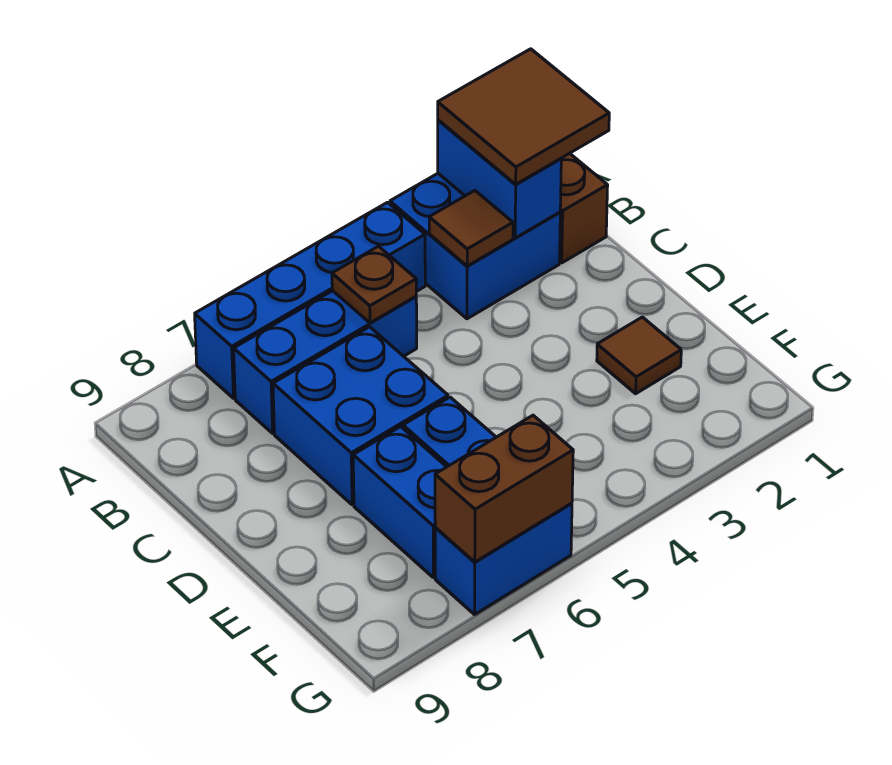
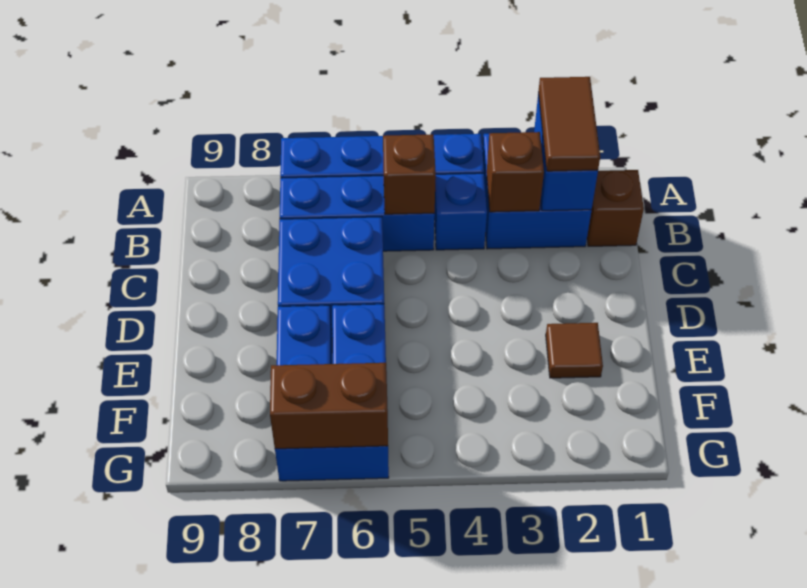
brown 2x2 tile [438,49,609,184] -> brown 1x2 tile [538,77,600,171]
brown 1x1 tile [429,191,513,266] -> brown 1x1 brick [487,132,544,212]
none -> blue 1x1 brick [434,173,487,250]
brown 1x1 plate [332,246,416,323] -> brown 1x1 brick [383,134,436,214]

